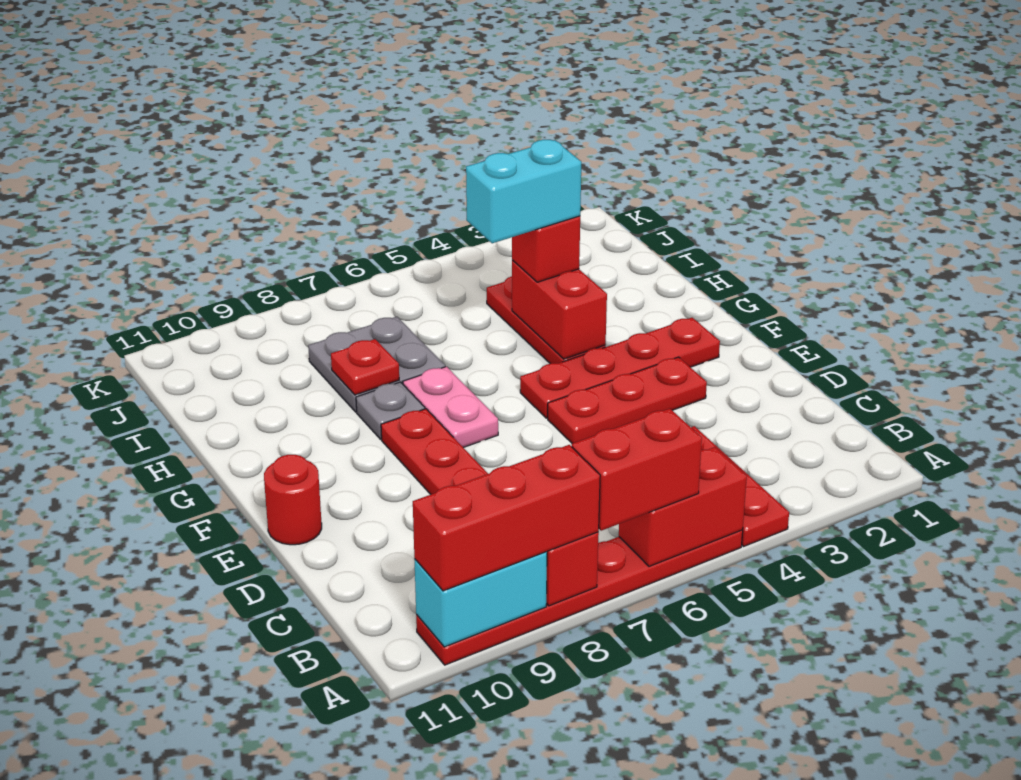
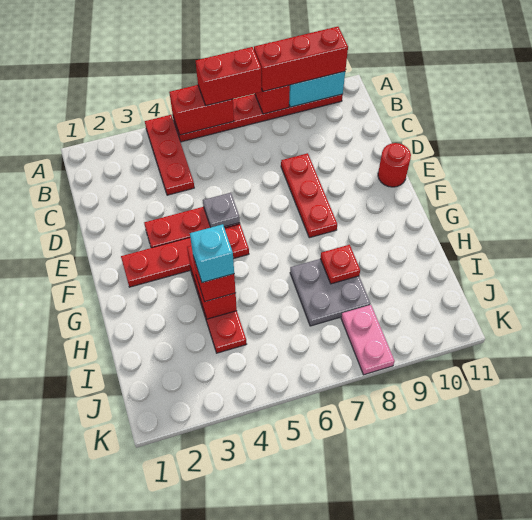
pink 1x2 plate [403,367,498,448] -> pink 1x2 plate moved to [341,305,395,375]
grey 1x1 plate [356,382,425,439] -> grey 1x1 plate moved to [203,193,240,227]
cyan 1x2 brick [466,140,581,243] -> cyan 1x1 brick [190,224,234,283]

